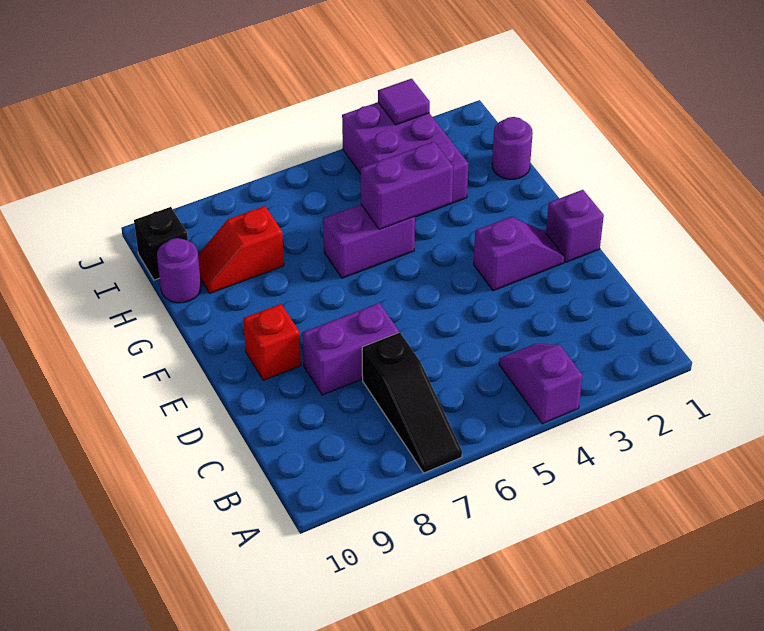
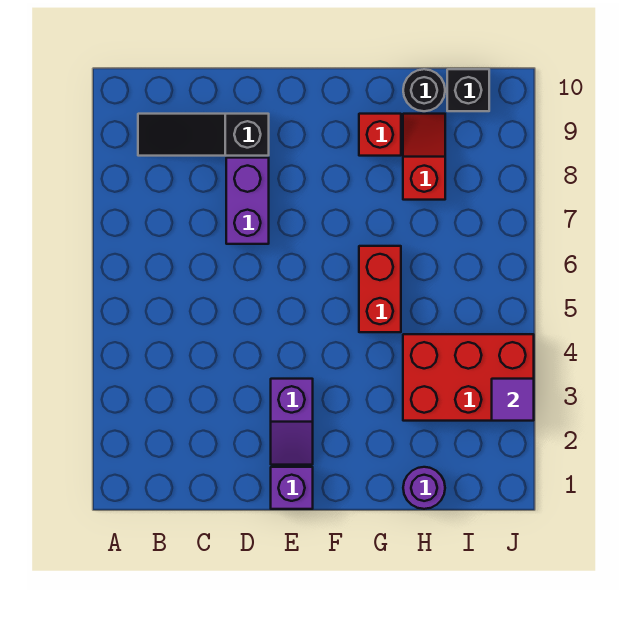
purple 1x2 slope [499,344,583,424] -> none
black 1x3 slope [362,332,462,473] -> black 1x3 slope moved to [138,114,269,156]
red 1x1 brick [243,304,301,380] -> red 1x1 brick moved to [359,114,401,156]
purple 1x2 brick [361,142,453,229] -> none
purple 1x2 brick [323,204,415,278] -> red 1x2 brick [359,246,401,332]
purple 2x3 brick [342,102,468,217] -> red 2x3 brick [403,334,534,421]
purple 1x1 round brick [157,238,201,303] -> black 1x1 round brick [403,69,445,111]

